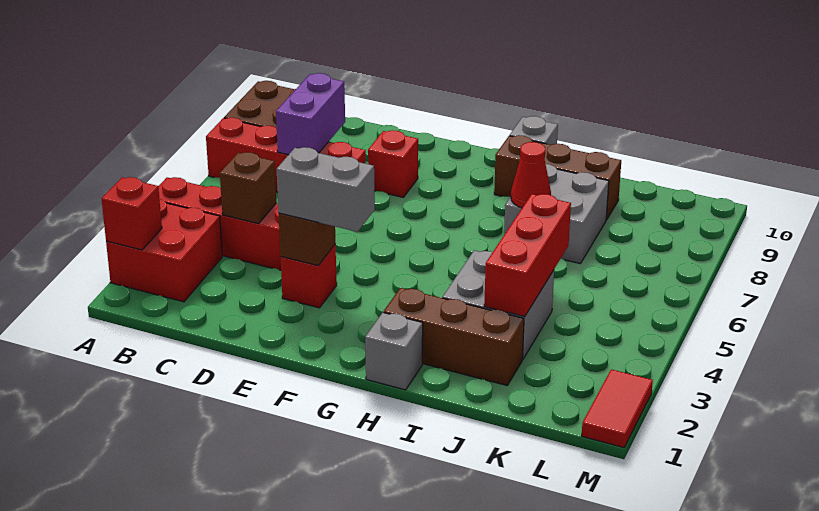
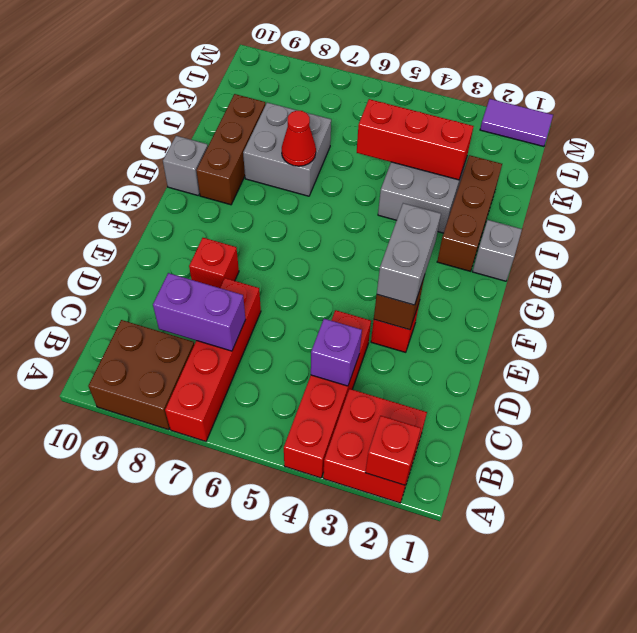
brown 1x1 brick [220,152,276,224] -> purple 1x1 brick [311,319,362,386]
red 1x2 tile [582,369,653,448] -> purple 1x2 tile [480,99,553,147]

